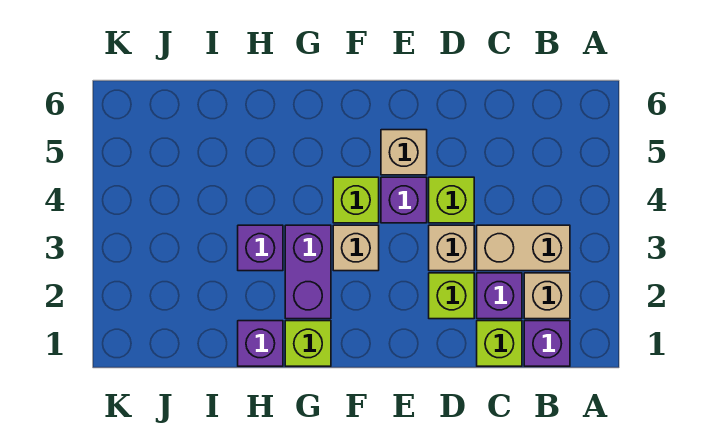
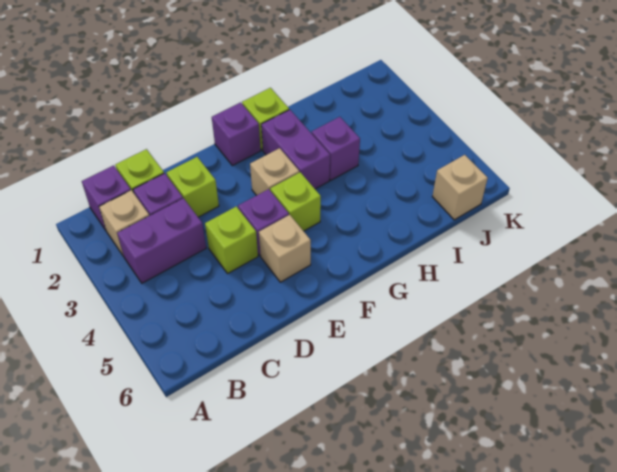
tan 1x2 brick [477,225,570,271] -> purple 1x2 brick [117,198,206,283]
tan 1x1 brick [429,225,474,271] -> tan 1x1 brick moved to [432,155,488,220]
purple 1x1 brick [238,321,283,366] -> purple 1x1 brick moved to [212,103,261,166]

